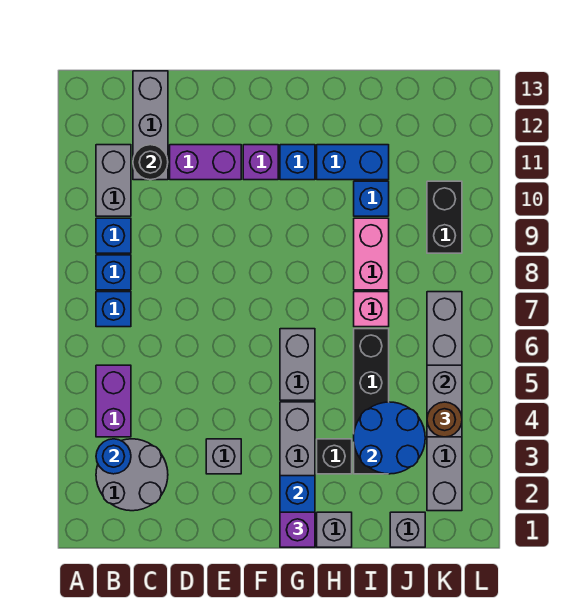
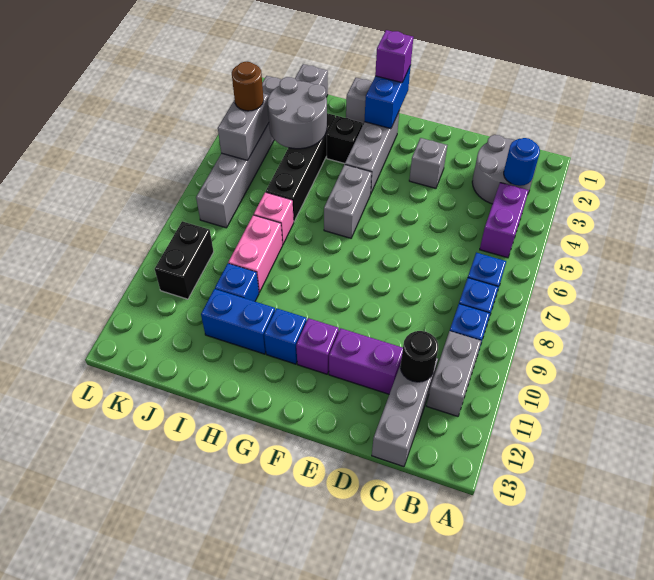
blue 2x2 round brick [354,402,425,474] -> grey 2x2 round brick [268,77,327,149]

